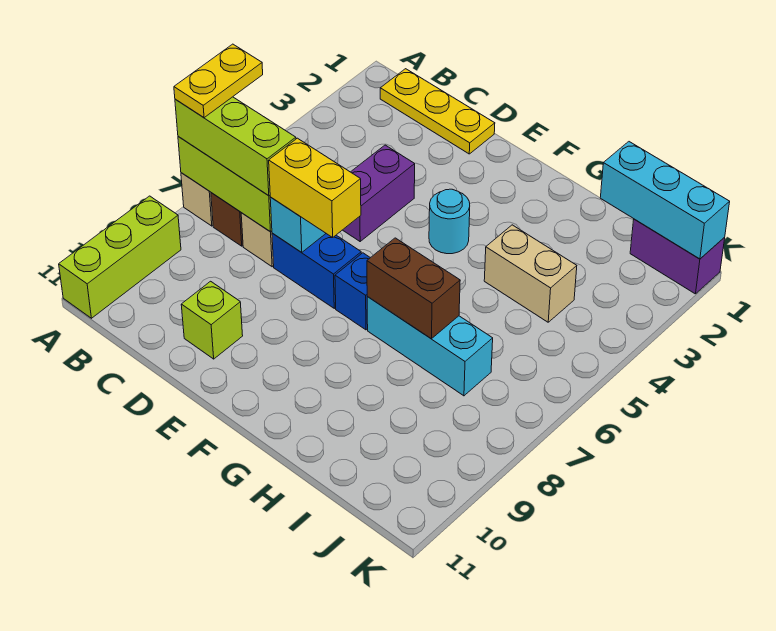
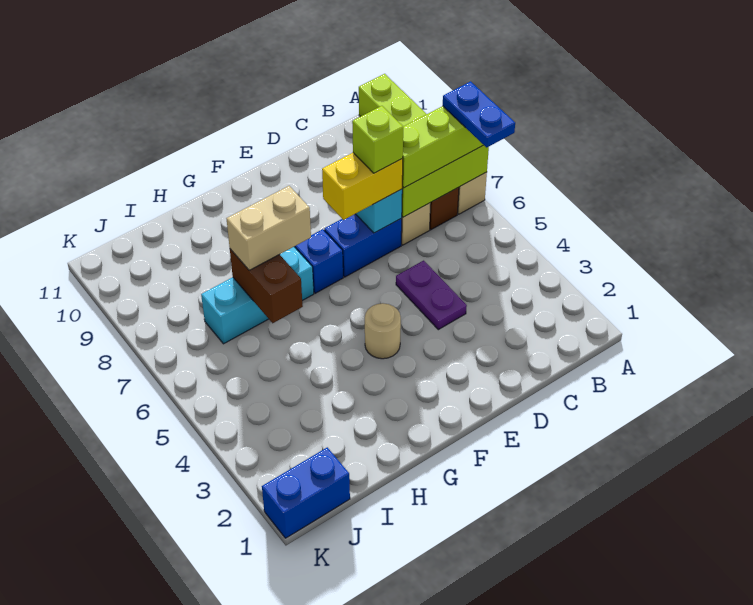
yellow 1x2 plate [174,44,263,118] -> blue 1x2 plate [443,81,515,147]
yellow 1x3 plate [380,69,495,154] -> none
purple 1x2 brick [343,145,415,241] -> purple 1x2 plate [396,261,467,330]
lime 1x1 brick [181,281,243,359] -> lime 1x1 brick moved to [352,106,403,173]
cyan 1x1 round brick [429,189,470,254] -> tan 1x1 round brick [365,303,401,359]
brown 1x2 brick [367,238,460,339] -> brown 1x2 brick turned to [230,249,303,323]
tan 1x2 brick [484,225,577,322] -> tan 1x2 brick moved to [227,186,311,270]
cyan 1x3 brick [600,142,730,259] -> none
purple 1x2 brick [630,219,725,294] -> blue 1x2 brick [262,447,350,538]

